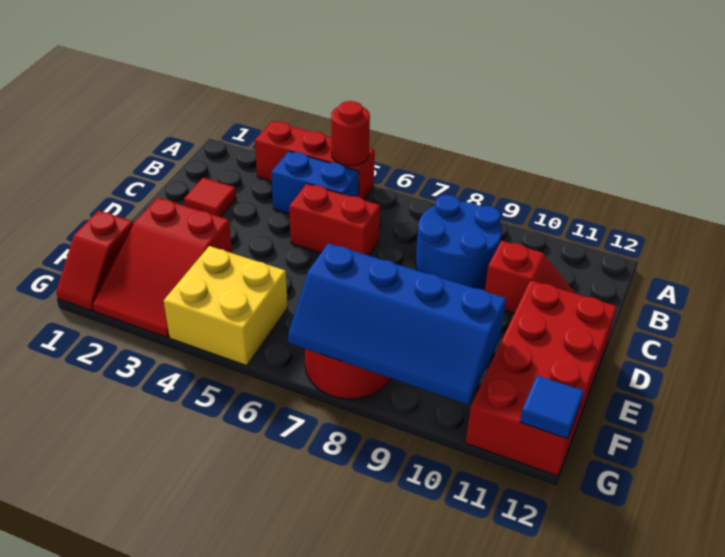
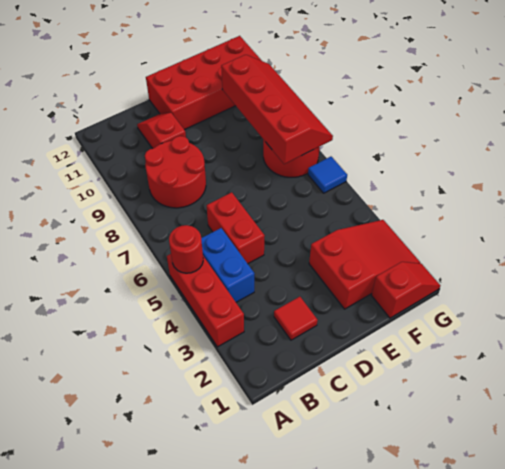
blue 2x2 round brick [416,195,502,289] -> red 2x2 round brick [145,136,206,208]
yellow 2x2 brick [164,246,288,366] -> none
blue 2x4 slope [288,243,506,405] -> red 2x4 slope [221,55,333,164]
blue 1x1 tile [520,375,584,439] -> blue 1x1 tile moved to [308,157,347,193]

